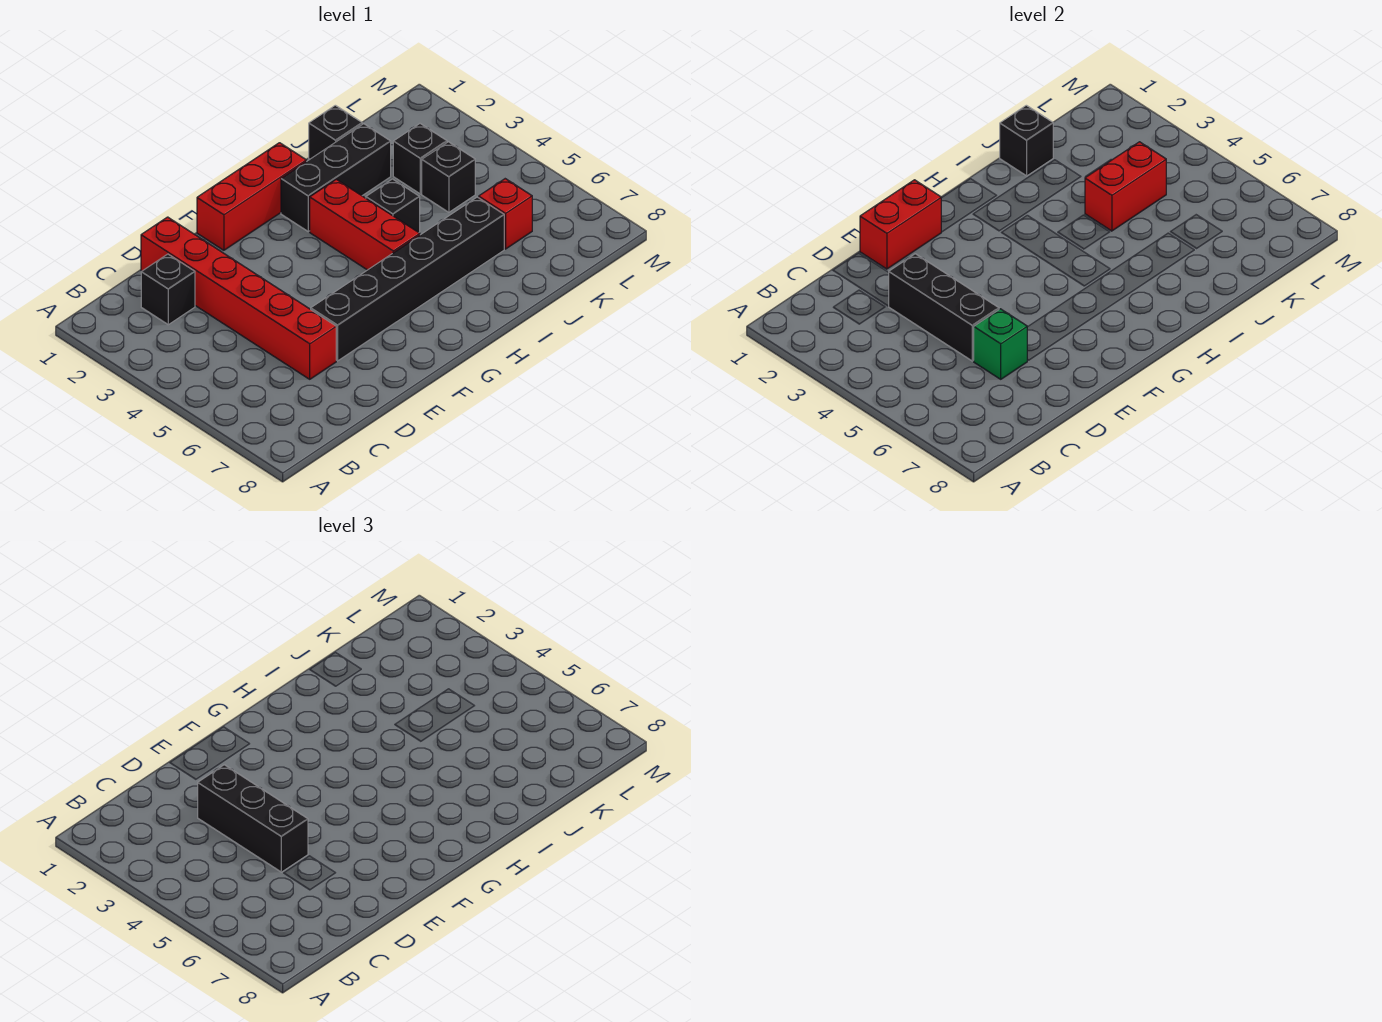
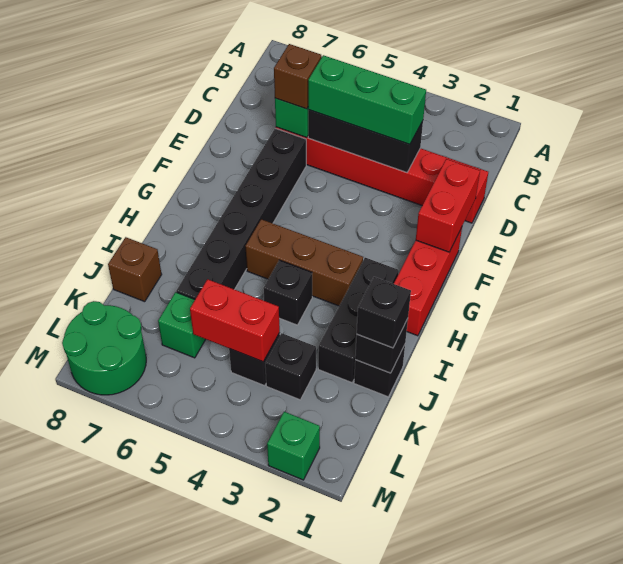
black 1x1 brick [141,254,195,325] -> black 1x1 brick moved to [357,277,411,348]
black 1x3 brick [198,765,308,872] -> green 1x3 brick [308,55,426,144]
none -> brown 1x1 brick [274,44,321,109]
red 1x3 brick [310,179,420,270] -> brown 1x3 brick [245,219,363,306]
red 1x2 brick [1085,142,1166,231] -> red 1x2 brick turned to [190,279,280,362]
none -> brown 1x1 brick [108,237,162,302]
red 1x1 brick [479,179,532,249] -> green 1x1 brick [158,292,206,358]
none -> green 2x2 round brick [62,301,146,395]
none -> green 1x1 brick [267,412,320,480]

